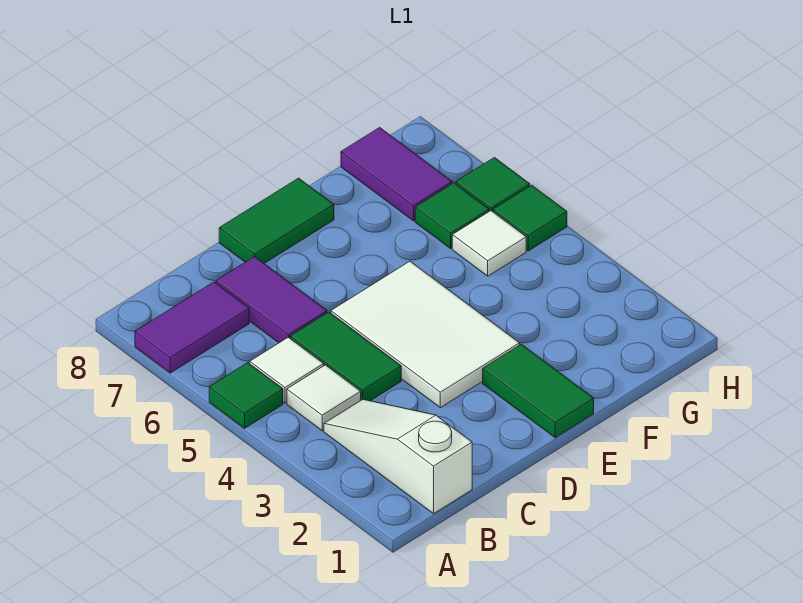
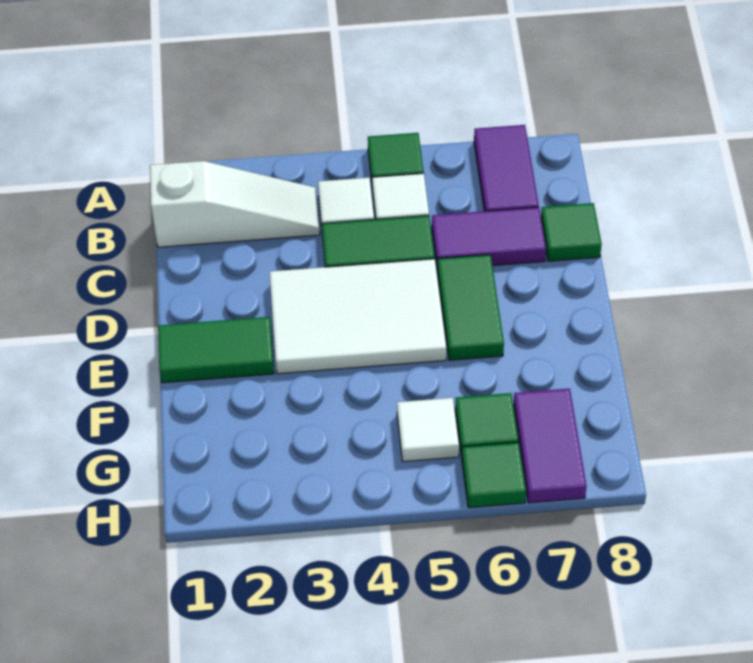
green 1x2 tile [219,178,334,264] -> green 1x2 tile moved to [437,255,504,360]
purple 1x2 tile [341,127,452,221] -> purple 1x2 tile turned to [513,388,587,503]
green 1x1 tile [493,185,567,251] -> green 1x1 tile moved to [541,203,602,261]

